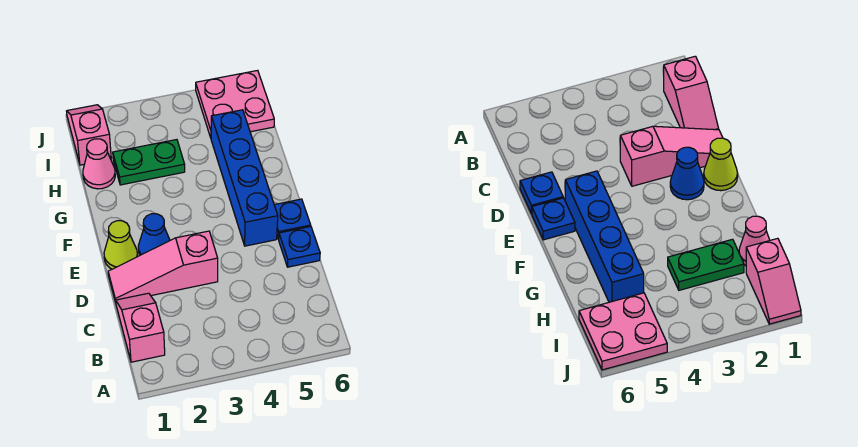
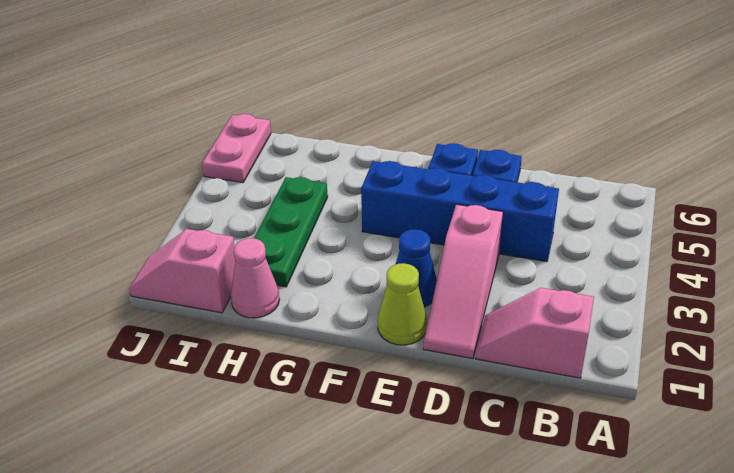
blue 1x4 brick [211,110,278,246] -> blue 1x4 brick moved to [361,161,559,262]
green 1x2 plate [113,140,185,185] -> green 1x3 plate [254,177,328,287]
pink 2x2 plate [196,70,274,138] -> pink 1x2 plate [202,114,271,183]

